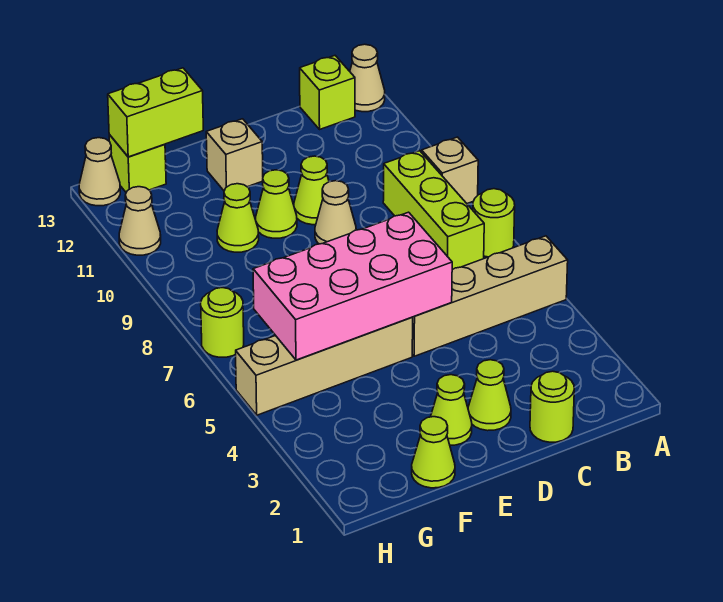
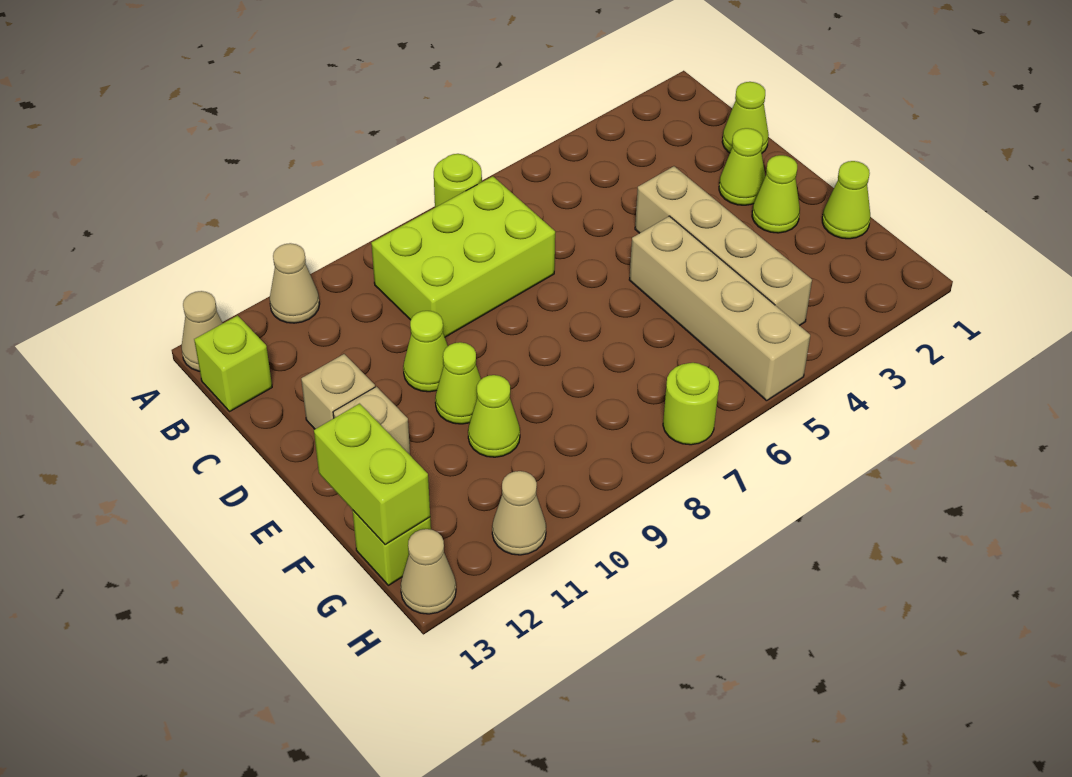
tan 1x4 brick [412,236,568,356] -> tan 1x4 brick moved to [635,166,812,326]
tan 1x1 brick [422,137,478,203] -> tan 1x1 brick moved to [301,354,375,429]
lime 1x3 brick [383,151,484,270] -> lime 2x3 brick [371,176,555,337]
lime 1x1 round brick [530,371,574,442] -> lime 1x1 cone [722,82,769,153]
pink 2x4 brick [253,212,452,360] -> none
tan 1x1 cone [315,181,356,244] -> tan 1x1 cone moved to [270,243,320,323]

